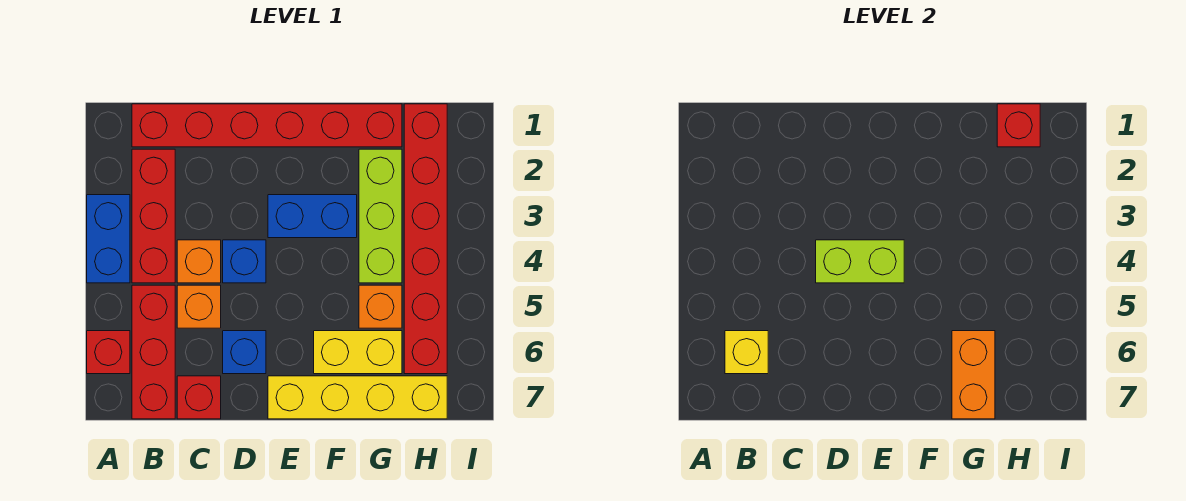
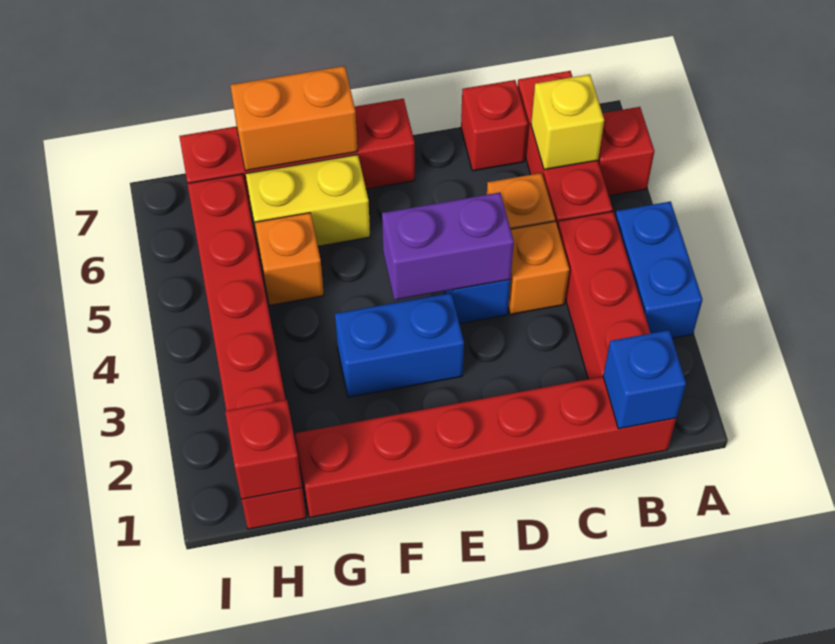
lime 1x2 brick [816,240,904,283] -> purple 1x2 brick [382,193,514,300]
blue 1x1 brick [223,331,266,374] -> blue 1x1 brick moved to [603,330,686,429]
yellow 1x4 brick [268,376,447,419] -> red 1x4 brick [179,99,415,209]
lime 1x3 brick [359,149,402,283] -> none
orange 1x2 brick [952,331,995,419] -> orange 1x2 brick turned to [230,66,358,171]

